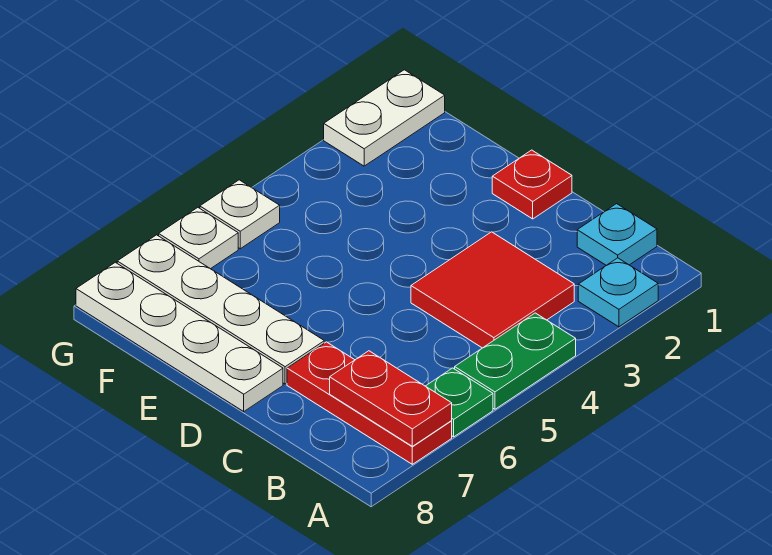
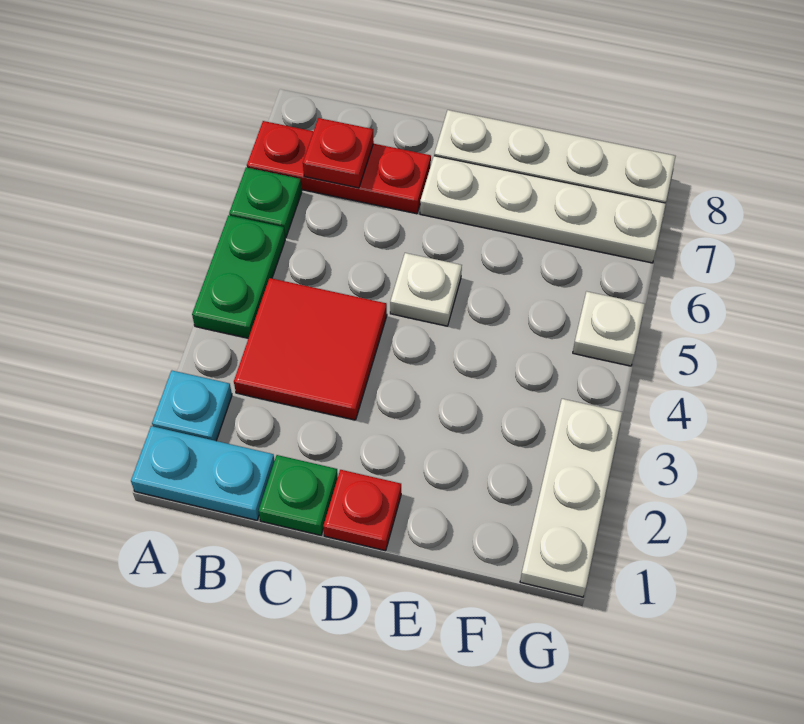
red 1x2 plate [330,351,452,446] -> red 1x1 plate [303,118,374,188]
cyan 1x1 plate [577,204,657,265] -> cyan 1x2 plate [131,426,275,520]
none -> green 1x1 plate [259,455,338,535]
white 1x2 plate [324,70,445,166] -> white 1x3 plate [520,399,622,597]
white 1x1 plate [159,208,238,269] -> white 1x1 plate moved to [390,253,462,326]

